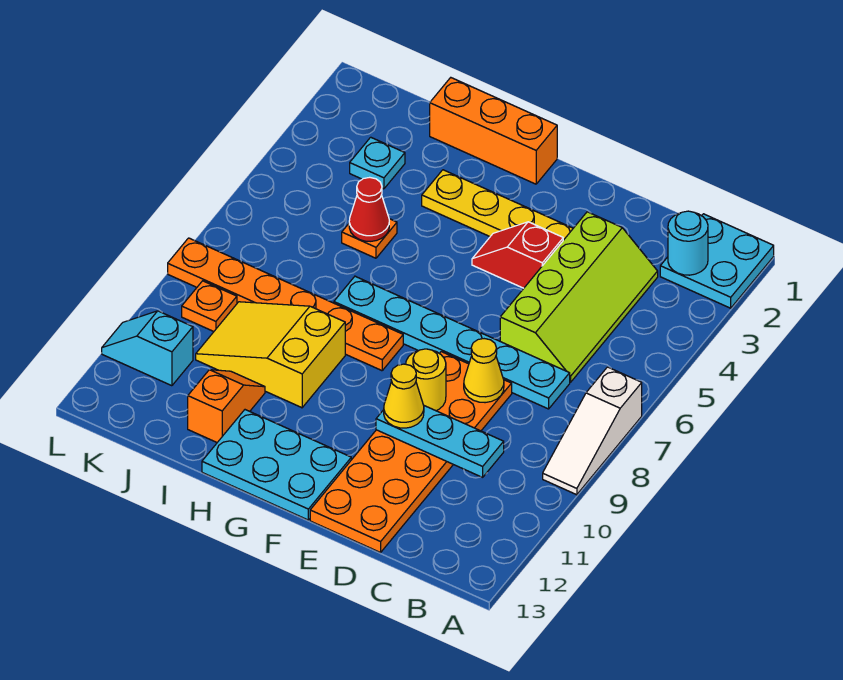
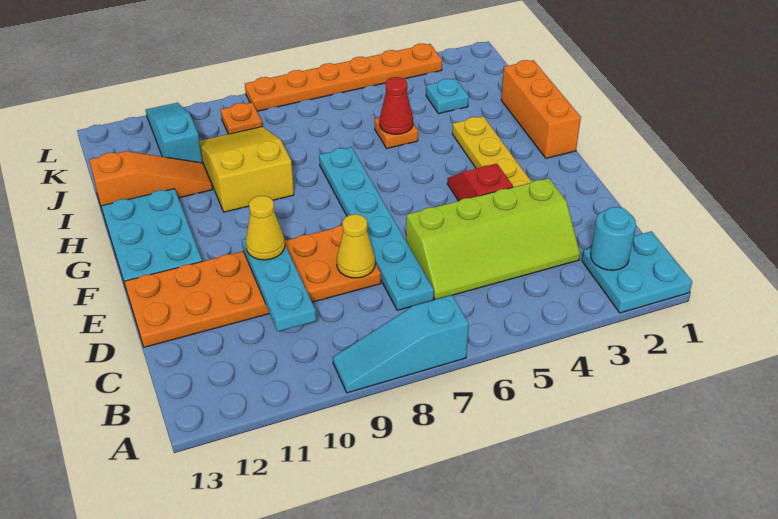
white 1x3 slope [543,367,642,495] -> cyan 1x3 slope [333,295,469,393]
yellow 1x1 round brick [406,349,446,411] -> none
orange 1x6 plate [168,238,403,371] -> orange 1x6 plate turned to [245,44,442,111]
orange 1x2 slope [188,370,265,442] -> orange 1x3 slope [89,151,212,209]
cyan 1x2 slope [102,311,193,386] -> cyan 1x3 slope [146,103,202,163]

